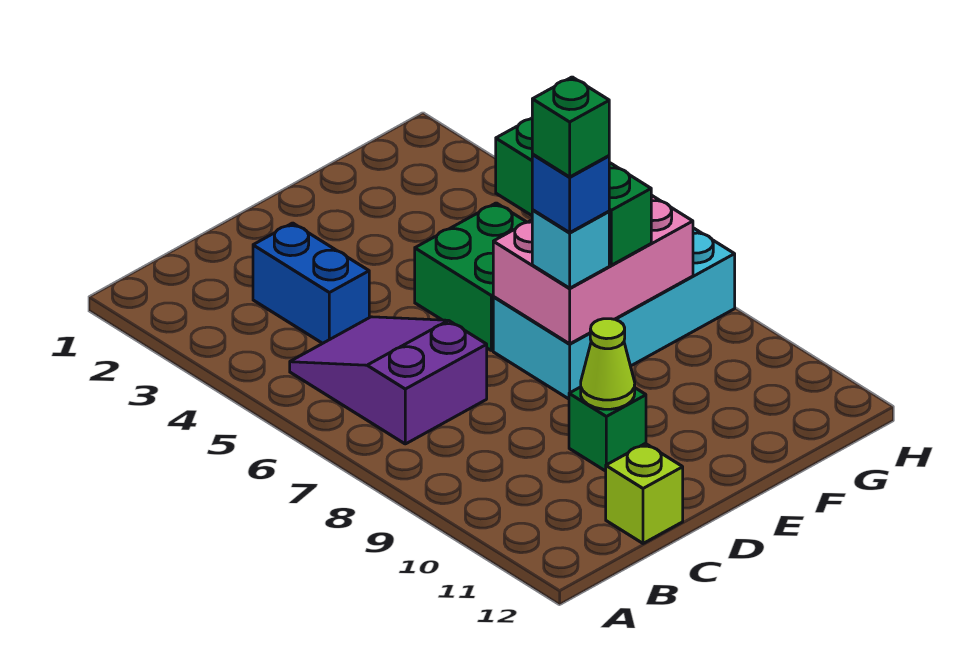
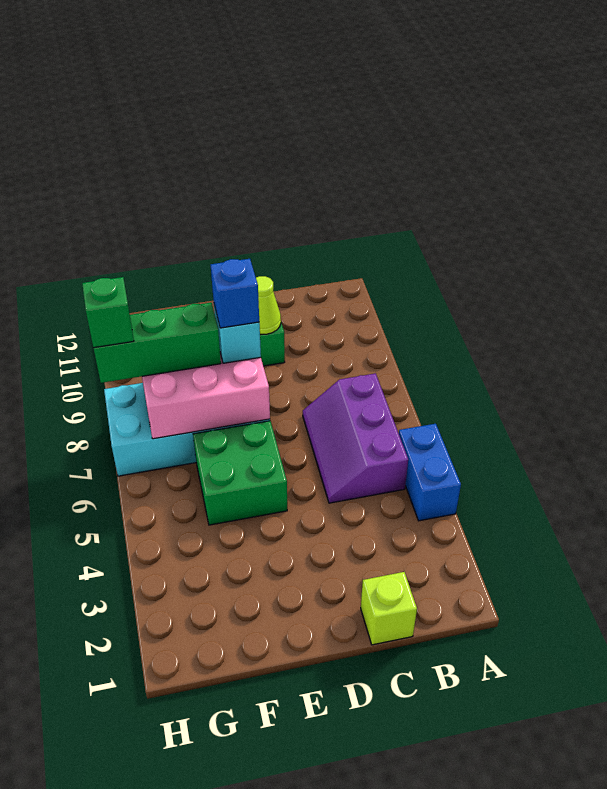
purple 2x3 slope [290,317,487,444] -> purple 2x3 slope turned to [303,373,408,503]
blue 1x2 brick [253,223,369,343] -> blue 1x2 brick moved to [399,424,461,521]
lime 1x1 brick [606,444,683,543] -> lime 1x1 brick moved to [361,572,417,645]
green 1x1 brick [532,77,609,177] -> green 1x1 brick moved to [82,277,134,348]
green 1x3 brick [496,118,651,265] -> green 1x3 brick turned to [94,303,221,383]

